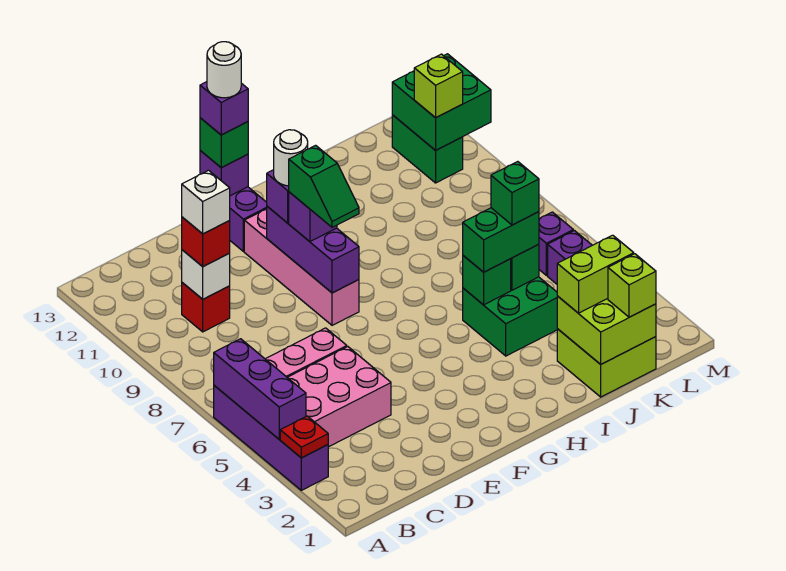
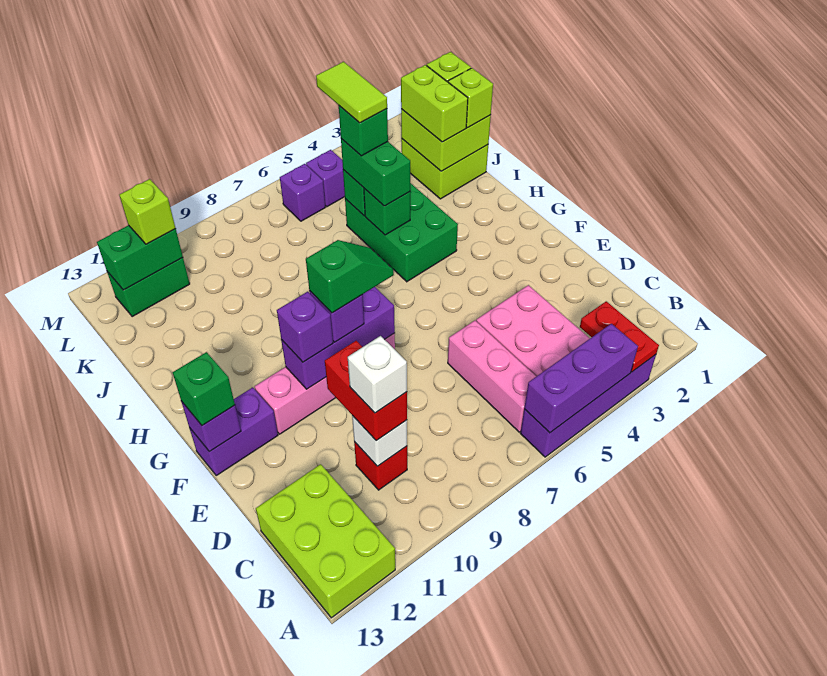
red 1x1 plate [280,416,328,458] -> red 1x2 plate [580,301,659,372]
none -> lime 2x3 brick [256,464,395,618]
red 1x1 brick [182,217,230,267] -> red 1x2 brick [325,341,407,441]
white 1x1 round brick [274,130,308,186] -> none
purple 1x1 brick [200,82,248,135] -> none
white 1x1 round brick [207,42,241,98] -> none
green 2x2 brick [463,277,557,356] -> green 2x3 brick [345,183,458,282]
none -> lime 1x1 brick [448,68,493,128]
none -> lime 1x2 tile [316,62,387,123]
green 2x2 brick [392,54,491,150] -> green 1x2 brick [97,225,183,290]

